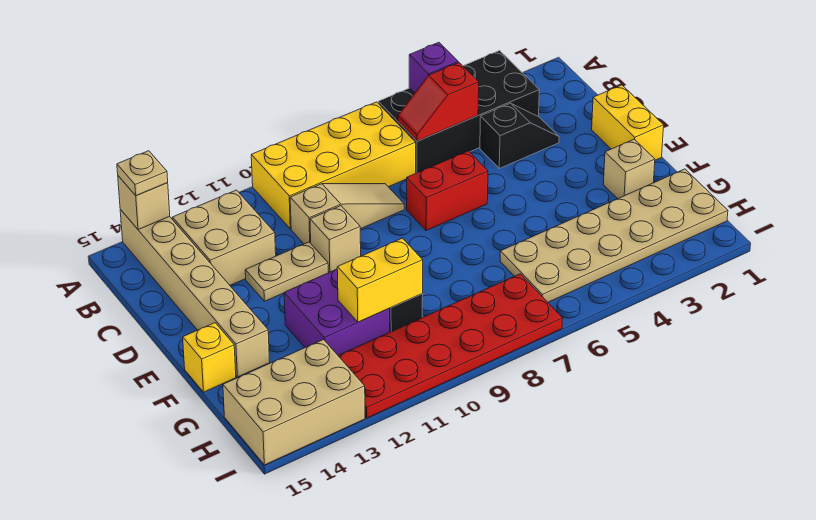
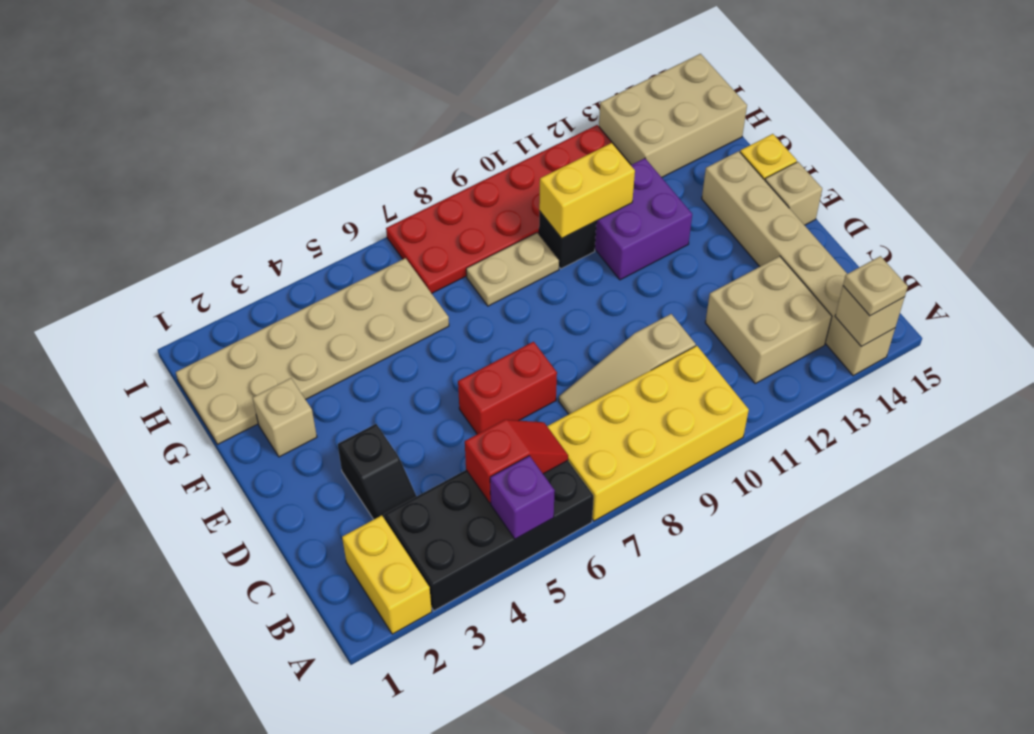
black 1x2 slope [480,103,559,168] -> black 1x2 slope turned to [338,424,417,519]
yellow 1x2 brick [592,85,664,160] -> yellow 1x2 brick moved to [342,515,432,634]
tan 1x1 brick [310,206,361,272] -> tan 1x1 brick moved to [765,162,822,225]
tan 1x2 plate [245,242,328,301] -> tan 1x2 plate moved to [466,233,559,306]

